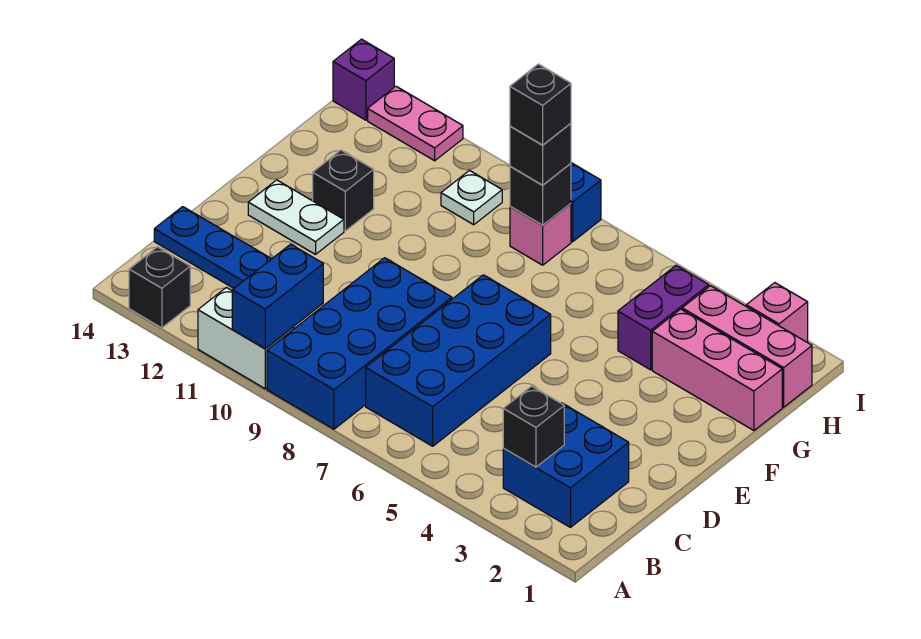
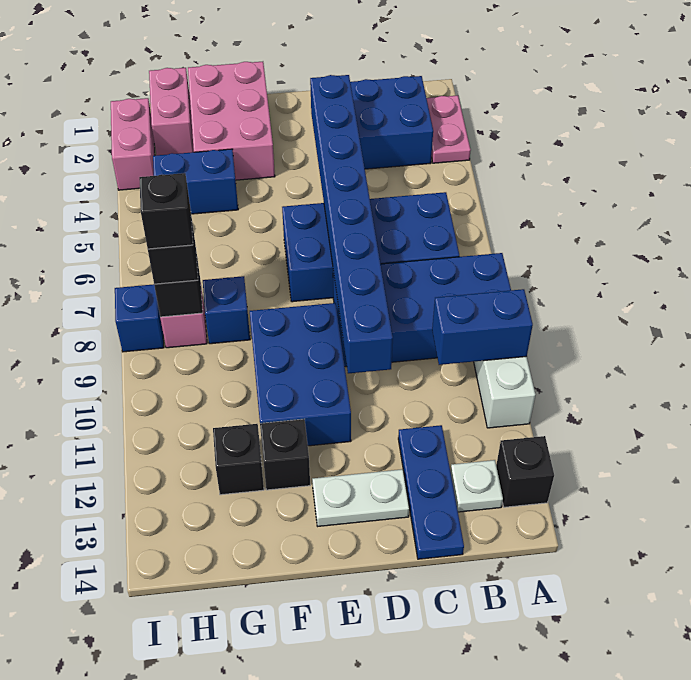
black 1x1 brick [503,386,564,467] -> black 1x1 brick moved to [213,424,264,495]
none -> blue 1x8 brick [310,75,393,373]
none -> blue 2x3 brick [250,303,351,446]
white 1x2 plate [248,180,344,254] -> white 1x2 plate turned to [312,469,409,526]
pink 1x3 brick [652,309,782,431] -> pink 2x3 brick [188,62,275,180]
purple 1x2 brick [618,266,709,370] -> blue 1x2 brick [153,149,238,214]
none -> blue 1x1 brick [203,276,250,344]
pink 1x3 brick [682,286,812,407] -> pink 1x2 brick [149,68,194,155]
white 1x1 plate [441,171,502,225] -> white 1x1 plate moved to [450,460,503,512]
pink 1x1 brick [746,283,808,342] -> pink 1x2 brick [111,98,155,190]
pink 1x2 plate [368,86,463,161] -> pink 1x2 plate moved to [427,95,471,163]
purple 1x1 brick [333,39,394,120] -> none

